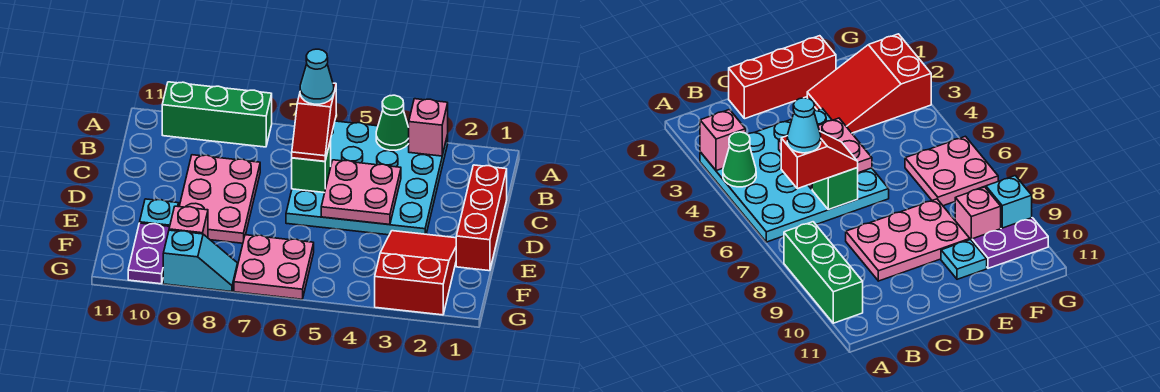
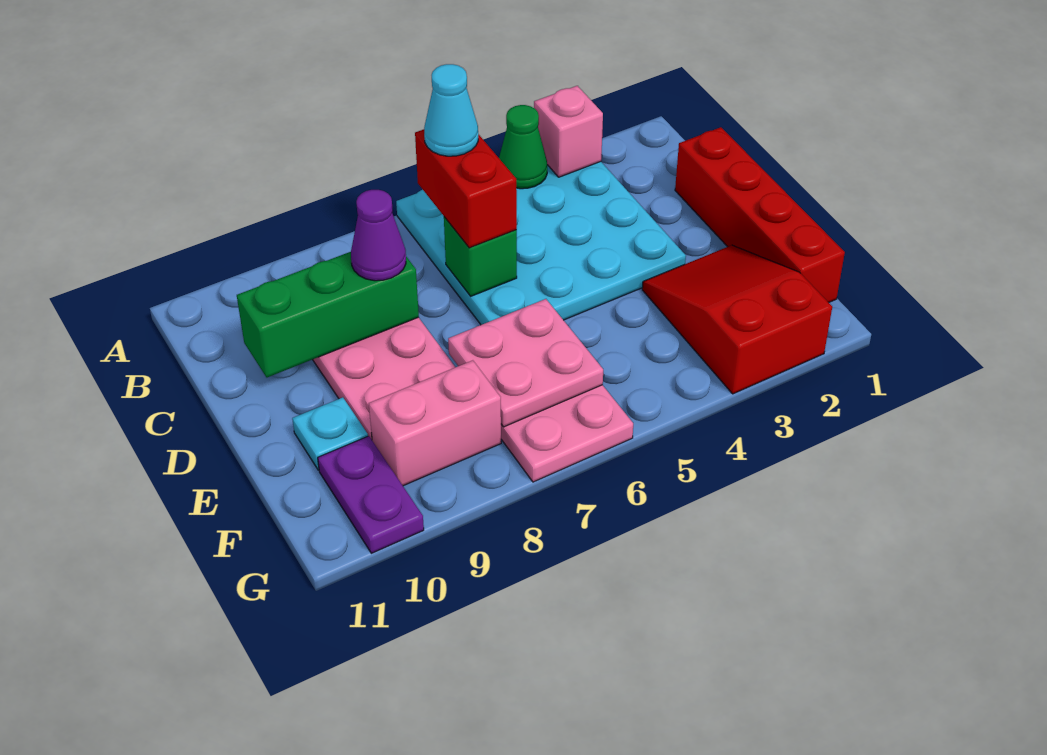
green 1x3 brick [162,82,272,147] -> green 1x3 brick moved to [237,252,419,377]
red 1x2 slope [292,83,336,161] -> red 1x2 brick [415,129,517,248]
red 1x3 brick [456,165,507,271] -> red 1x4 brick [675,127,845,303]
pink 2x2 plate [321,160,401,225] -> pink 2x2 plate moved to [448,299,603,427]
none -> purple 1x1 cone [351,190,406,281]
pink 1x1 brick [169,206,208,238] -> pink 1x2 brick [369,360,501,486]
cyan 1x2 slope [163,230,238,292] -> none

